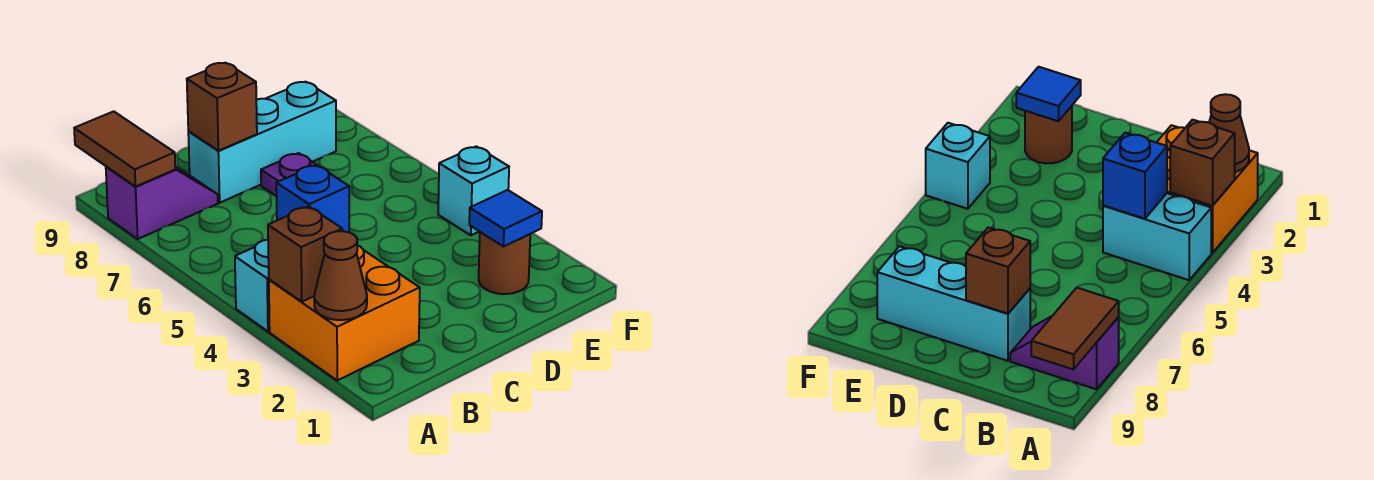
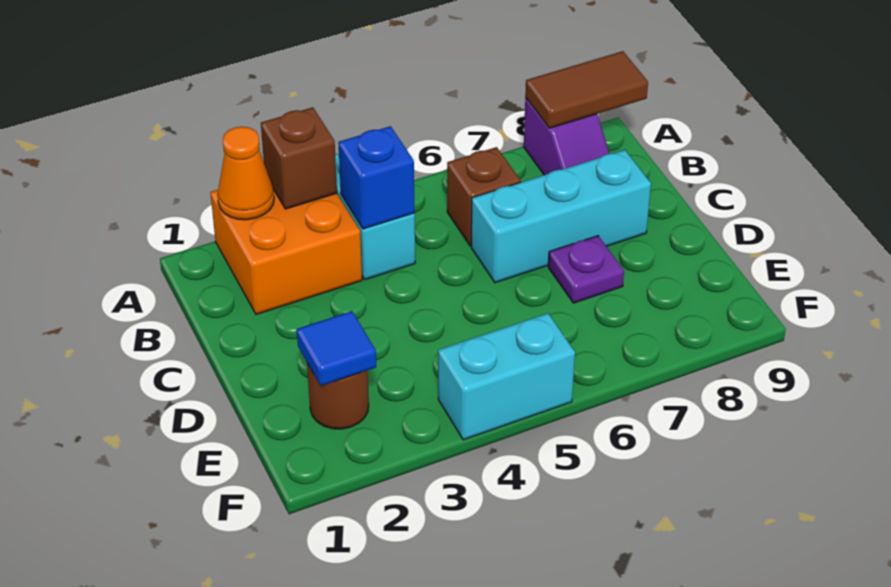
brown 1x1 cone [314,231,367,320] -> orange 1x1 cone [217,127,274,220]
cyan 1x3 brick [188,82,336,203] -> cyan 1x3 brick turned to [471,150,651,283]
brown 1x1 brick [187,63,257,151] -> brown 1x1 brick moved to [447,147,521,246]
cyan 1x1 brick [438,146,509,235] -> cyan 1x2 brick [438,313,575,440]

